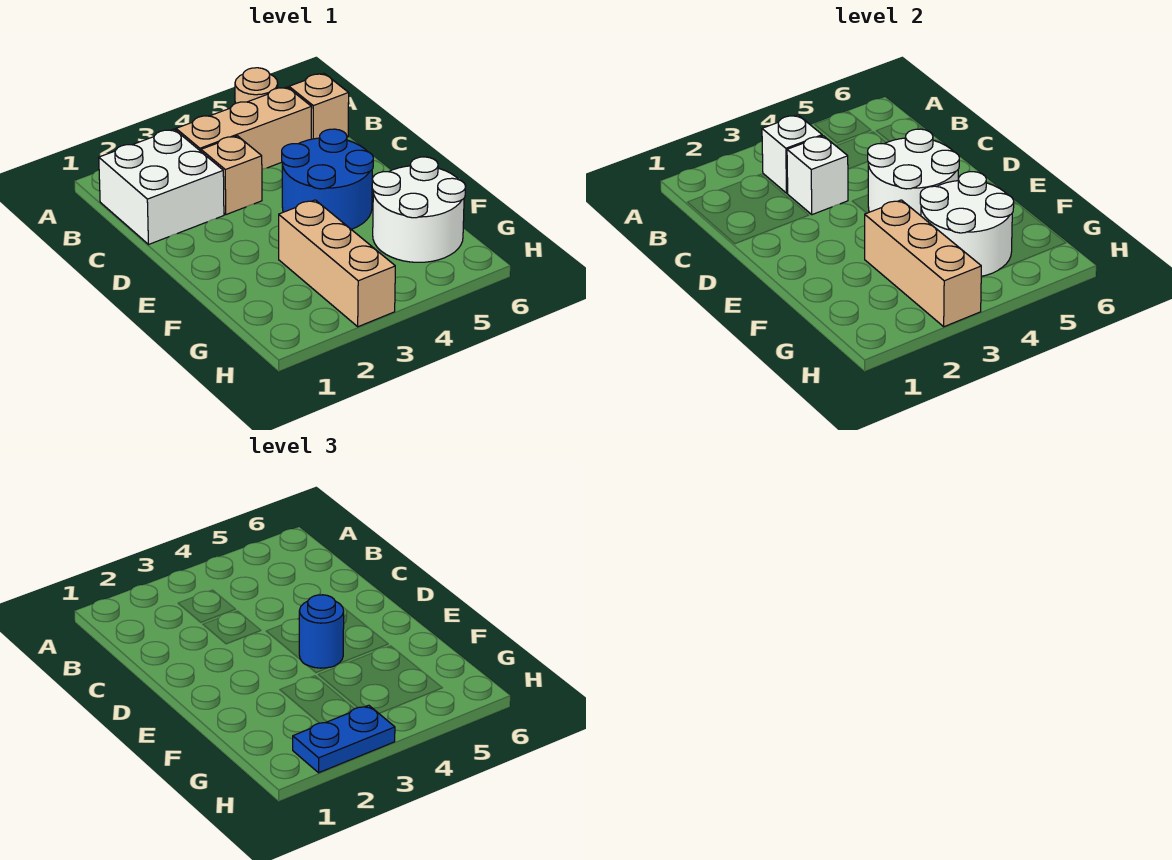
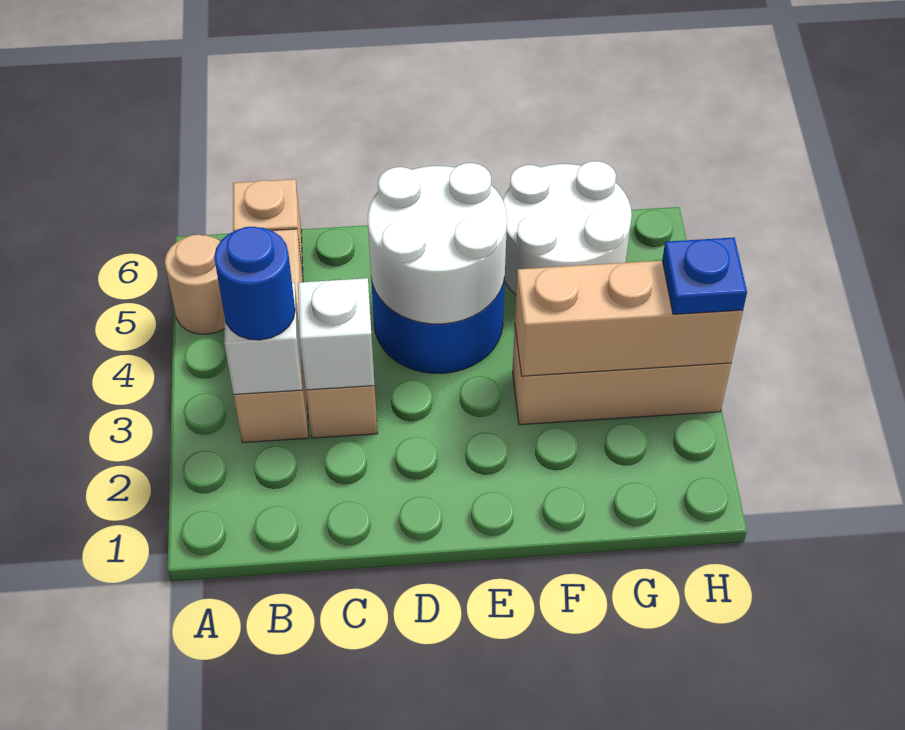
white 2x2 brick [99,129,224,244] -> none
blue 1x1 round brick [299,595,344,668] -> blue 1x1 round brick moved to [214,227,295,340]
white 2x2 round brick [920,172,1014,276] -> none
blue 1x2 plate [293,705,395,773] -> blue 1x1 plate [662,238,747,314]

